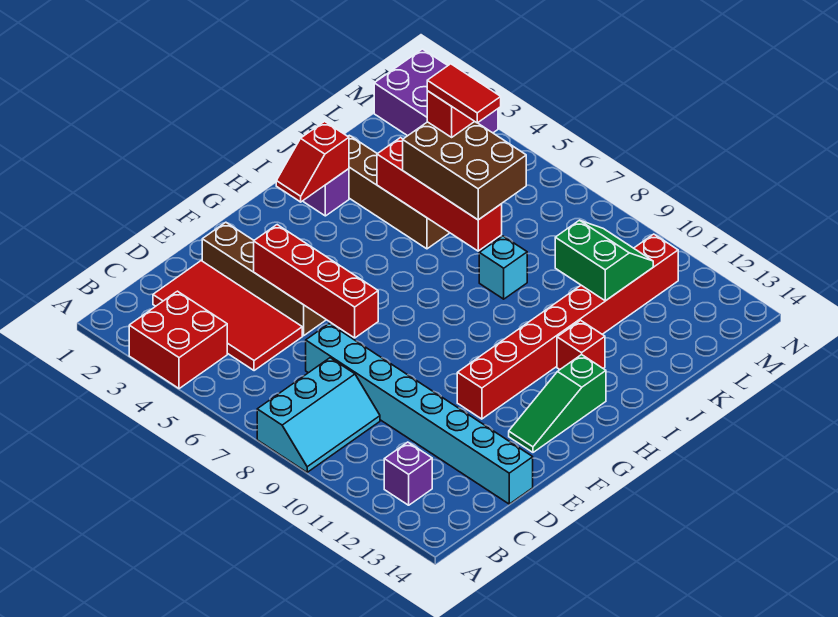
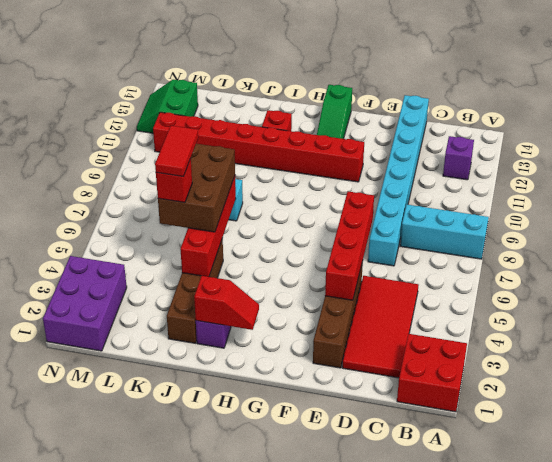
red 2x2 brick [129,291,227,389] -> red 2x2 brick moved to [397,334,467,412]
green 1x3 slope [509,355,606,452] -> green 1x3 slope turned to [317,85,352,139]
green 2x2 slope [555,220,653,301] -> green 2x2 slope moved to [137,80,198,133]

